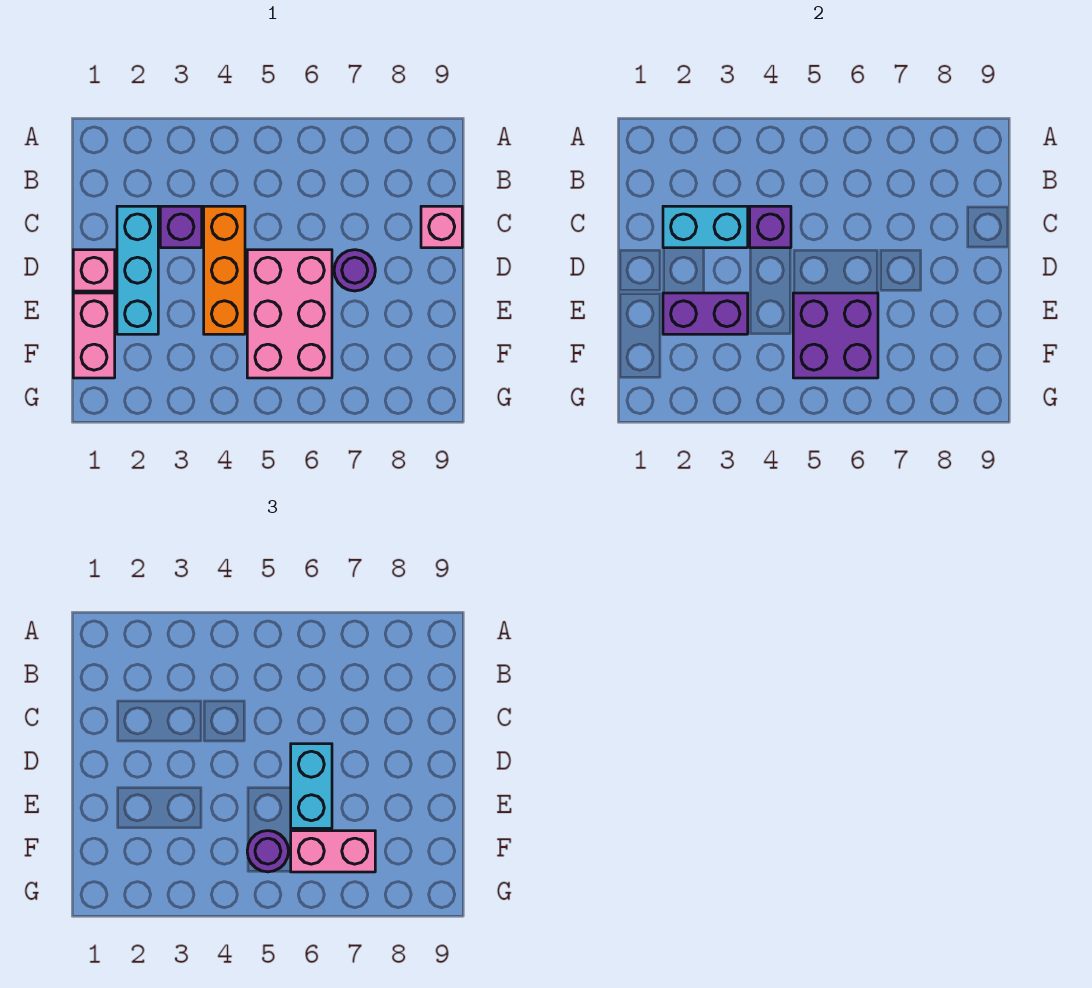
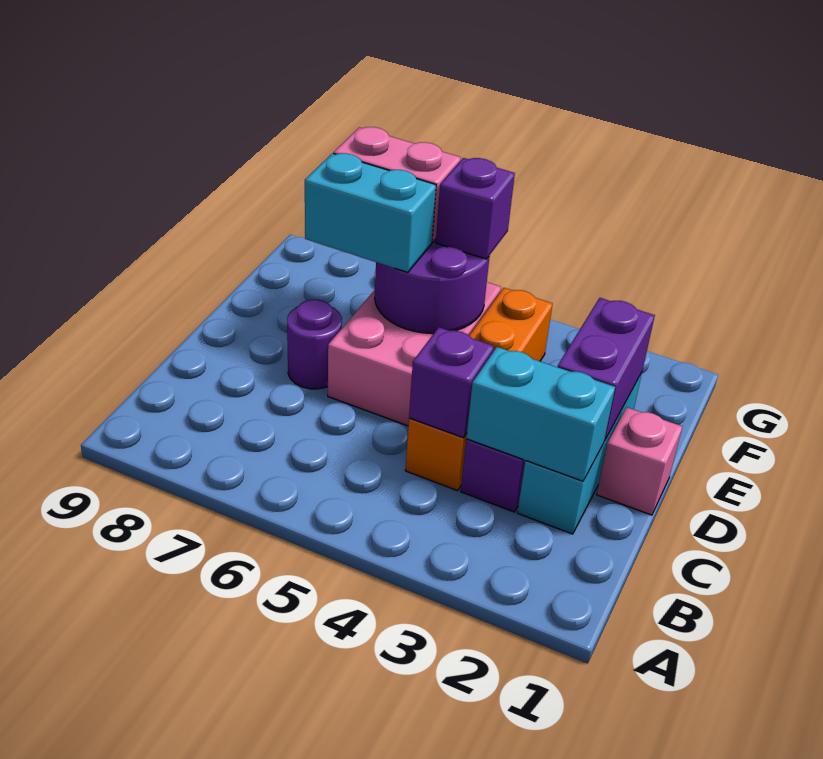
orange 1x3 brick [204,206,245,334] -> orange 1x4 brick [405,288,553,491]
pink 1x1 brick [421,206,462,248] -> none
cyan 1x2 brick [291,744,332,828] -> cyan 1x2 brick turned to [305,153,436,272]
pink 1x2 brick [73,293,115,378] -> none
purple 1x2 brick [663,293,748,334] -> purple 1x2 brick turned to [558,298,655,441]
purple 2x2 brick [793,293,878,378] -> purple 2x2 round brick [375,239,490,334]
purple 1x1 round brick [247,831,289,872] -> purple 1x1 brick [436,158,515,259]

